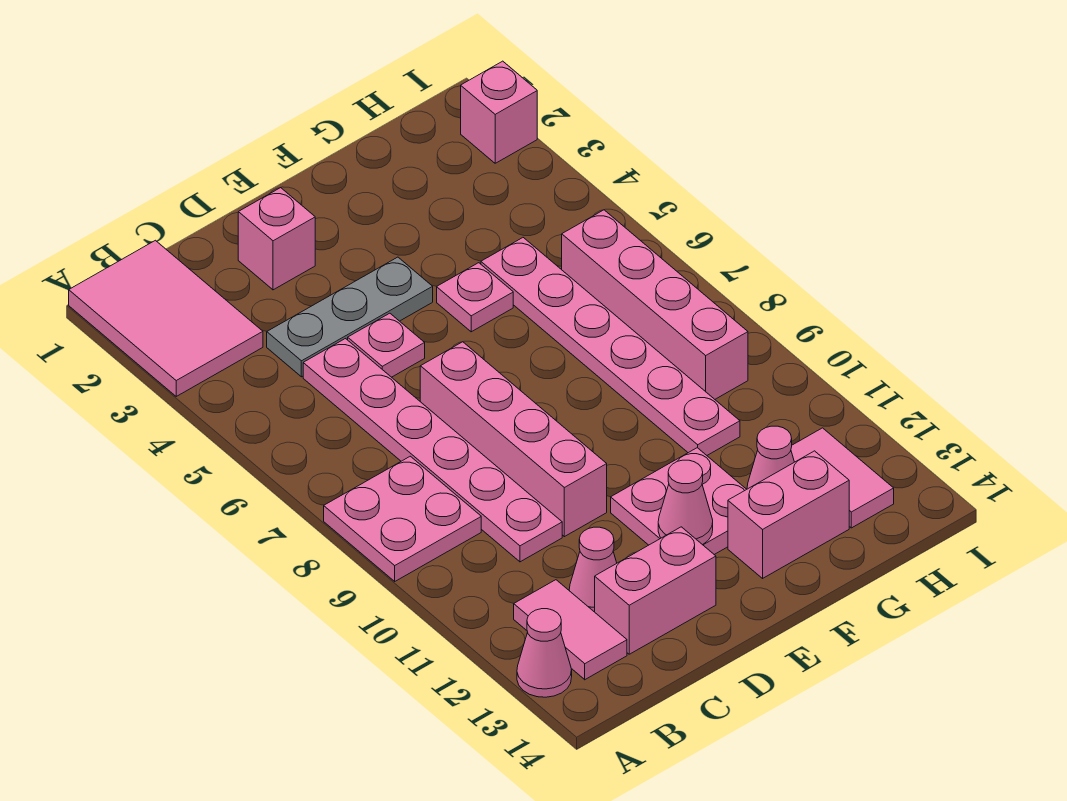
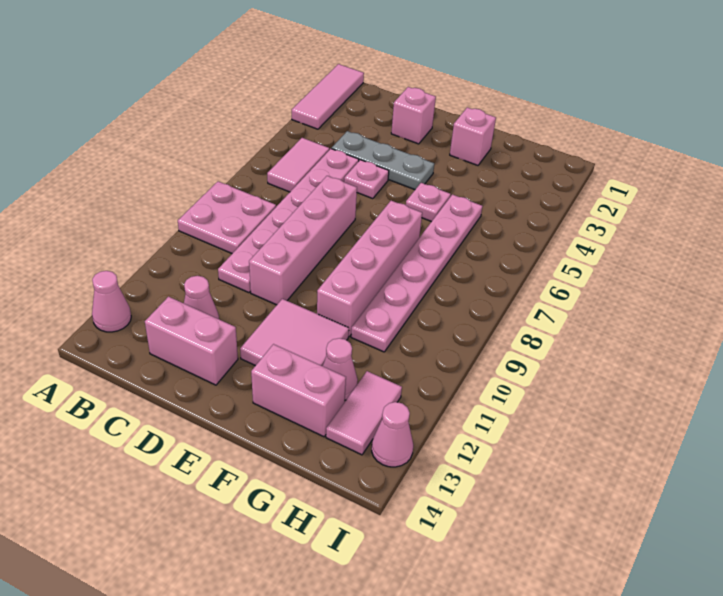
pink 2x3 tile [69,240,263,396] -> pink 1x3 tile [292,64,364,129]
pink 1x2 tile [514,580,627,680] -> pink 1x2 tile moved to [267,138,329,192]
pink 2x2 plate [611,448,746,554] -> pink 2x2 tile [240,299,349,366]
pink 1x1 cone [658,460,713,545] -> pink 1x1 cone moved to [372,402,413,467]
pink 1x4 brick [562,210,748,399] -> pink 1x4 brick moved to [317,201,422,336]
pink 1x1 brick [461,61,537,163] -> pink 1x1 brick moved to [450,107,496,165]

